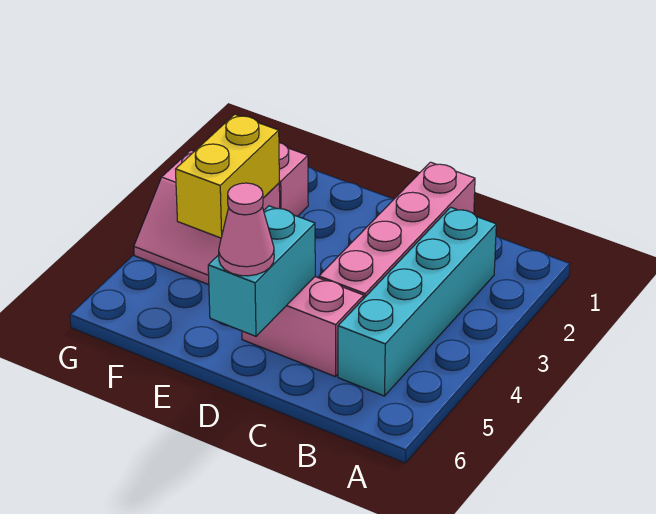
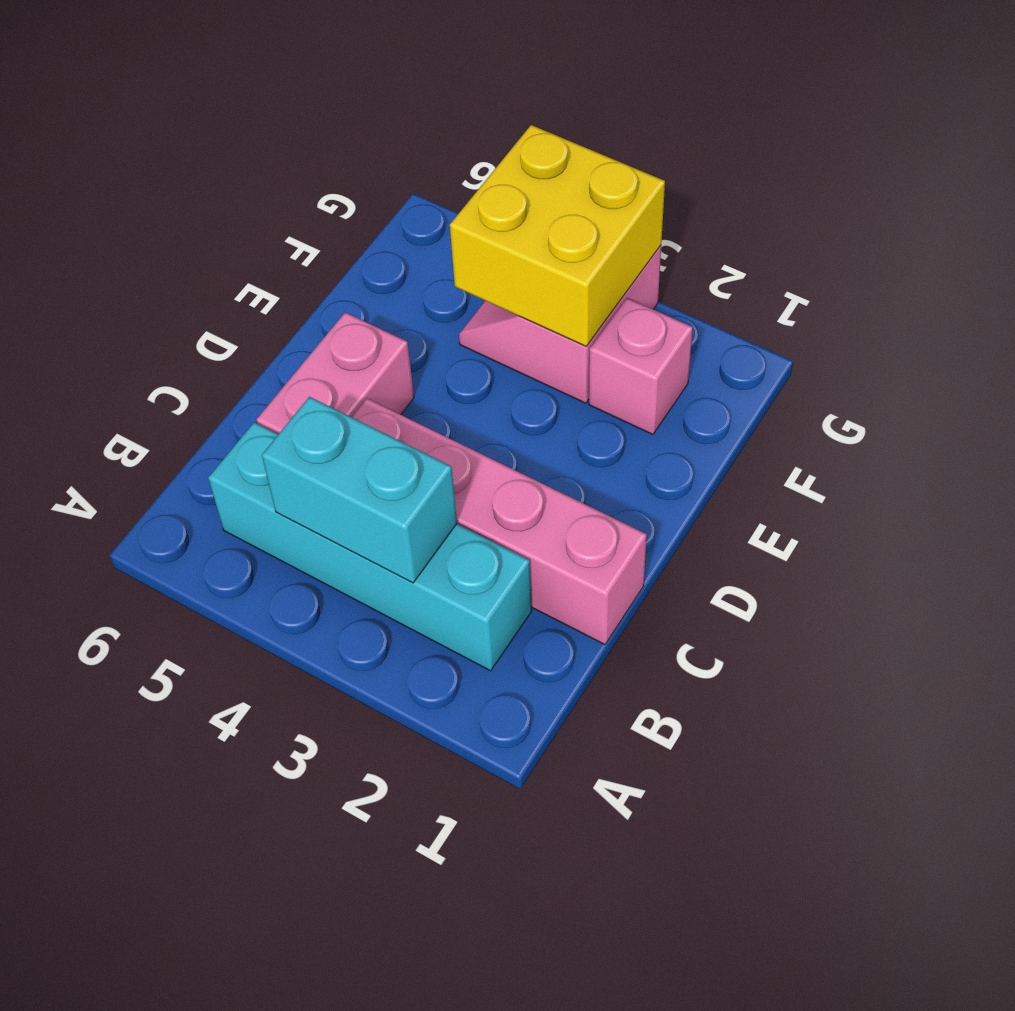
cyan 1x2 brick [208,206,315,336] -> cyan 1x2 brick moved to [262,397,457,583]
pink 1x1 cone [219,183,274,276] -> none
yellow 1x2 brick [176,114,279,238] -> yellow 2x2 brick [450,125,665,346]

